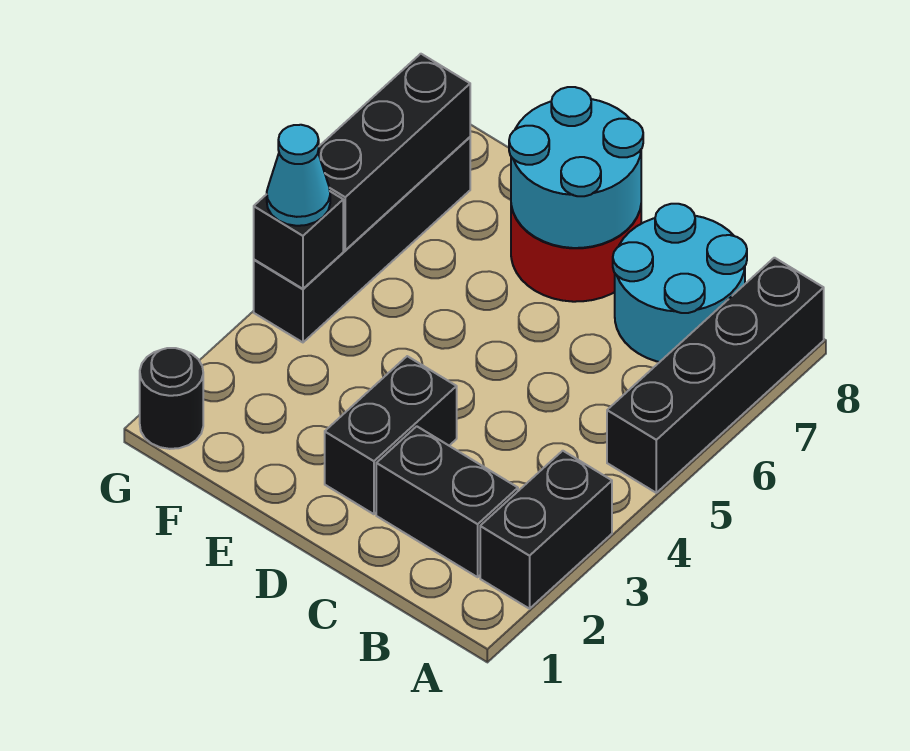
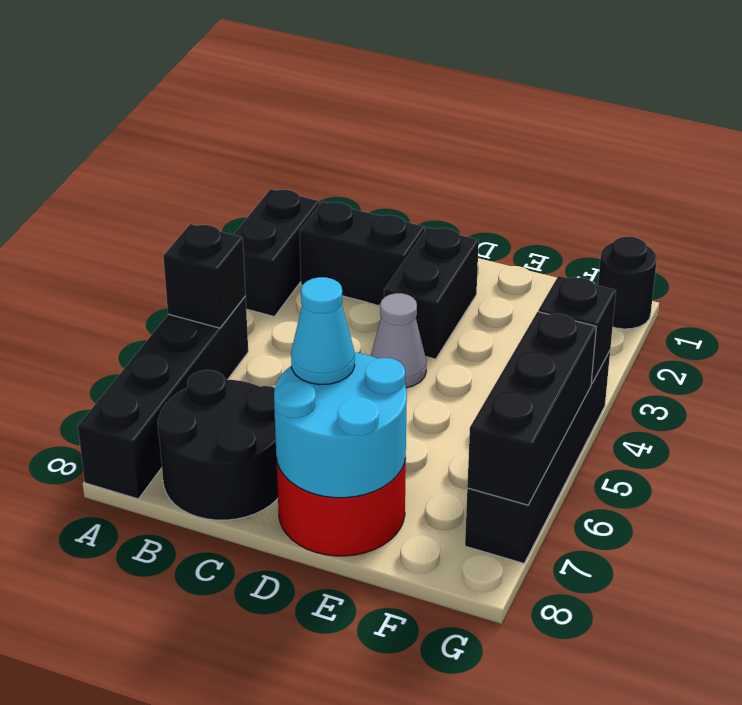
none -> black 1x1 brick [163,224,246,328]
cyan 2x2 round brick [613,204,747,362] -> black 2x2 round brick [157,370,278,520]
none -> grey 1x1 cone [371,293,426,388]
cyan 1x1 cone [267,125,330,226] -> cyan 1x1 cone moved to [291,277,355,385]

